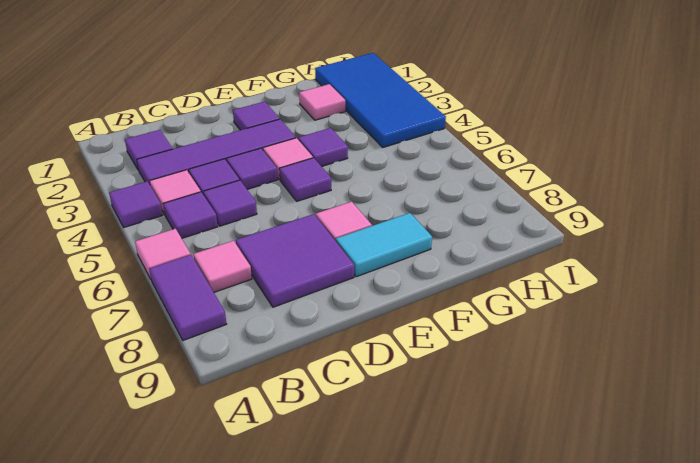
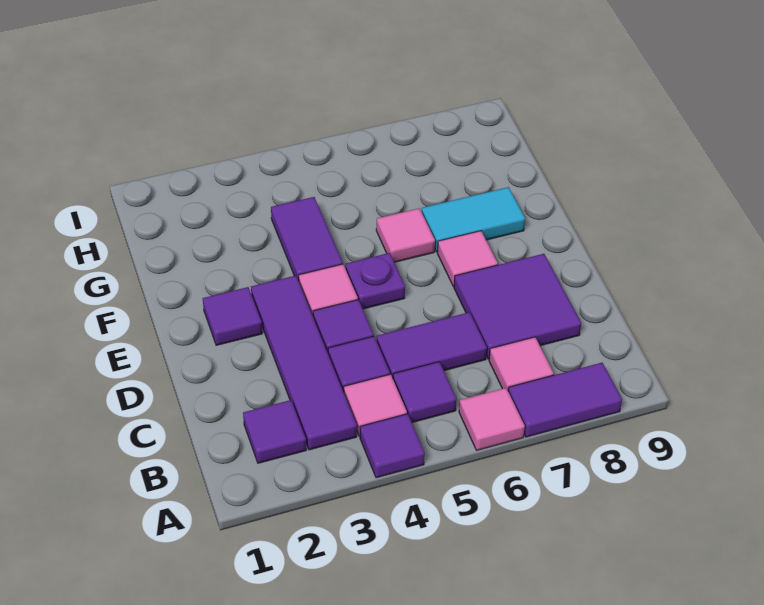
purple 1x1 tile [203,180,257,226] -> purple 1x2 tile [377,312,487,378]
purple 1x1 tile [279,158,331,201] -> purple 1x1 plate [346,253,405,309]
cyan 1x2 tile [336,213,432,277] -> cyan 1x2 tile turned to [422,187,525,252]
purple 1x1 tile [298,128,348,167] -> purple 1x2 tile [271,197,343,281]
pink 1x1 tile [299,84,345,120] -> pink 1x1 tile moved to [376,208,435,262]
blue 2x4 tile [315,53,446,147] -> none

